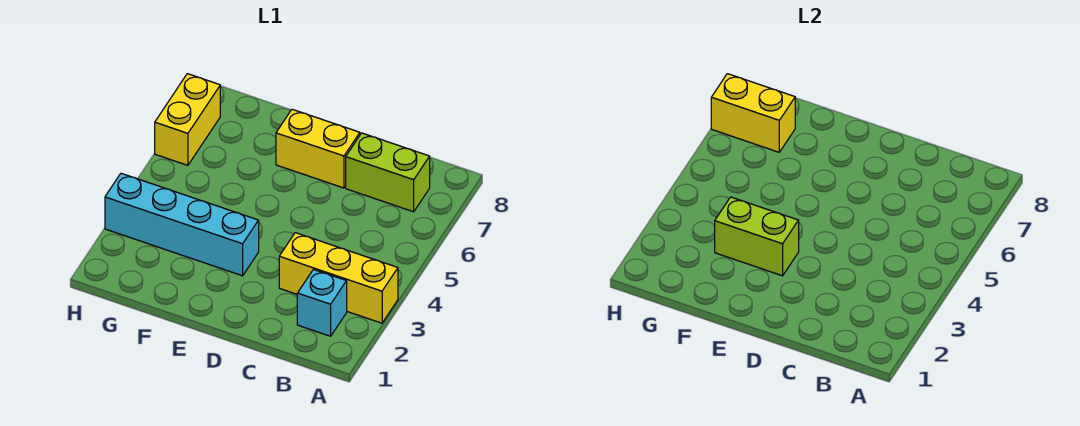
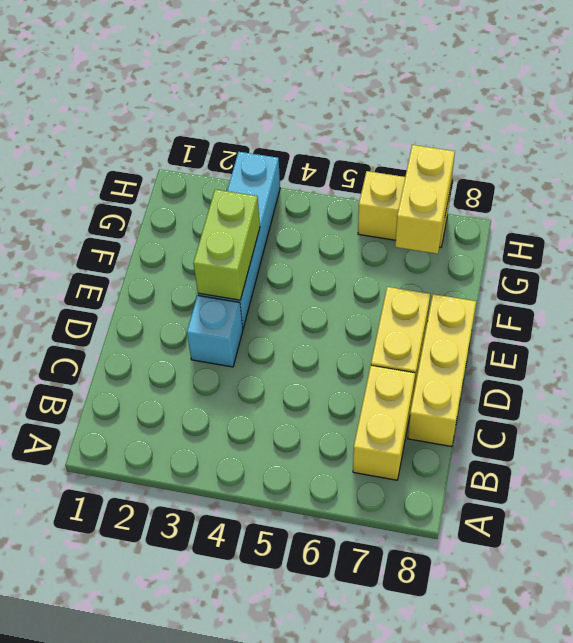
yellow 1x3 brick [279,233,398,323] -> yellow 1x3 brick moved to [408,294,476,447]
cyan 1x1 brick [297,269,347,336] -> cyan 1x1 brick moved to [187,296,243,367]
lime 1x2 brick [346,133,430,212] -> yellow 1x2 brick [353,366,415,480]

